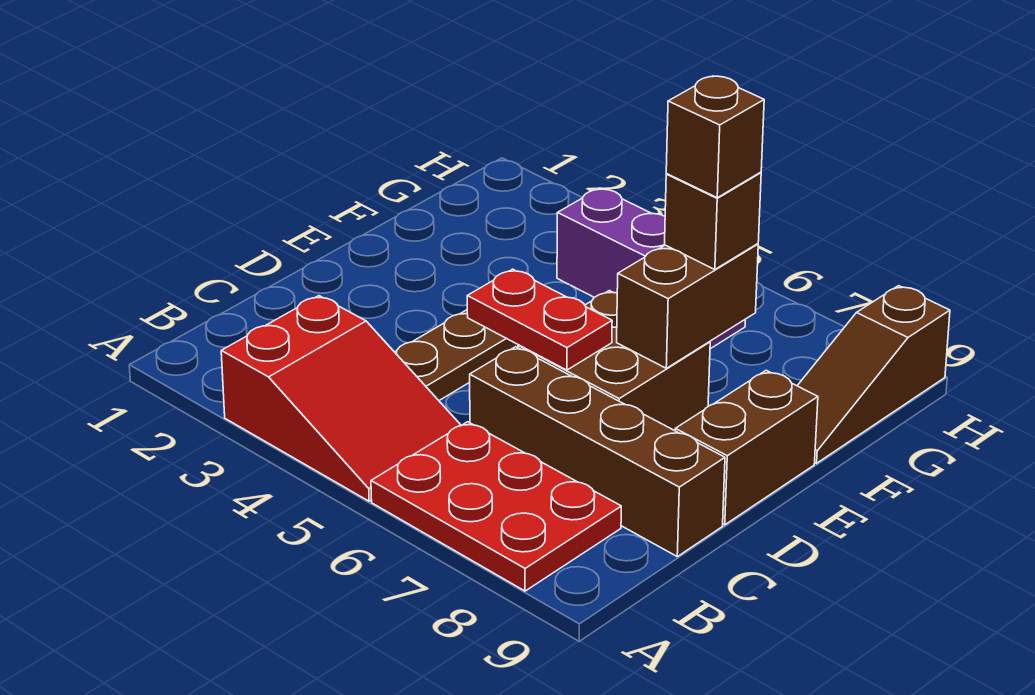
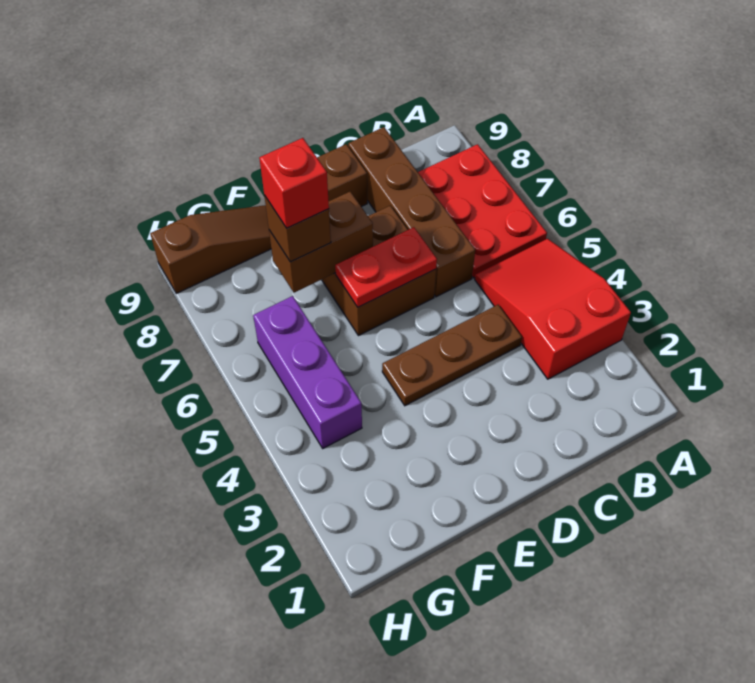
red 1x2 plate [467,269,612,370] -> red 1x2 plate turned to [335,227,437,307]
brown 1x1 brick [666,76,764,198] -> red 1x1 brick [259,138,329,228]

